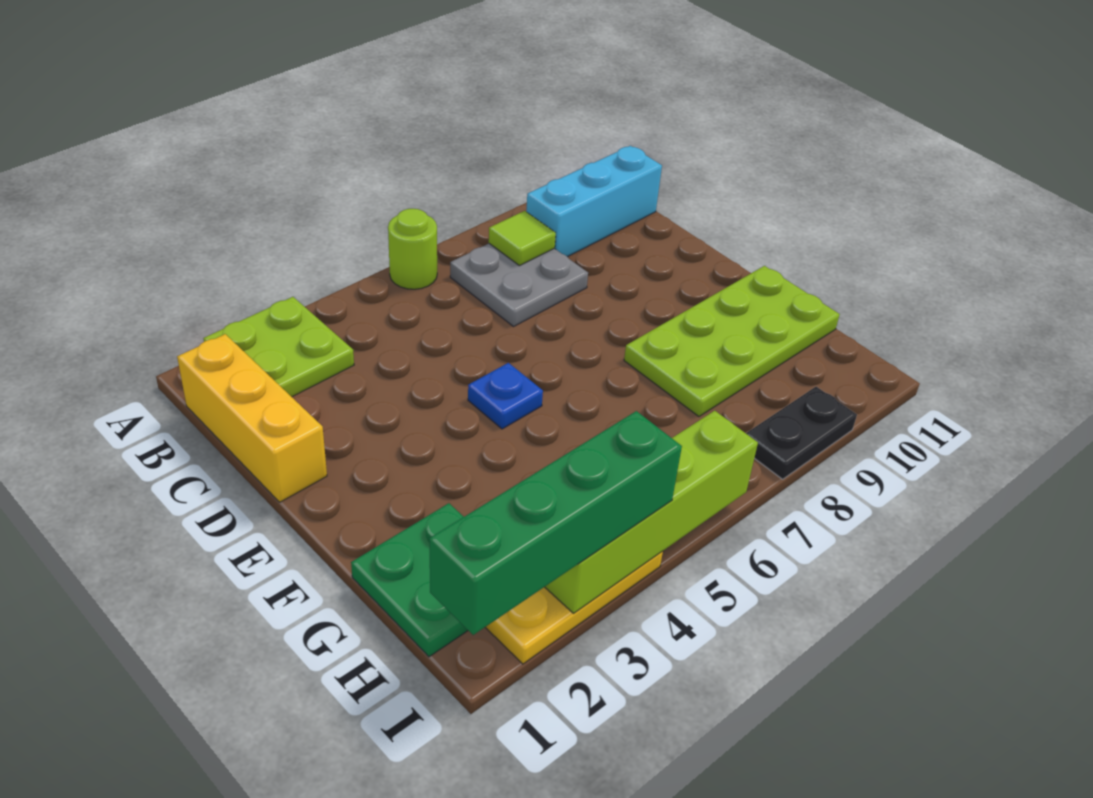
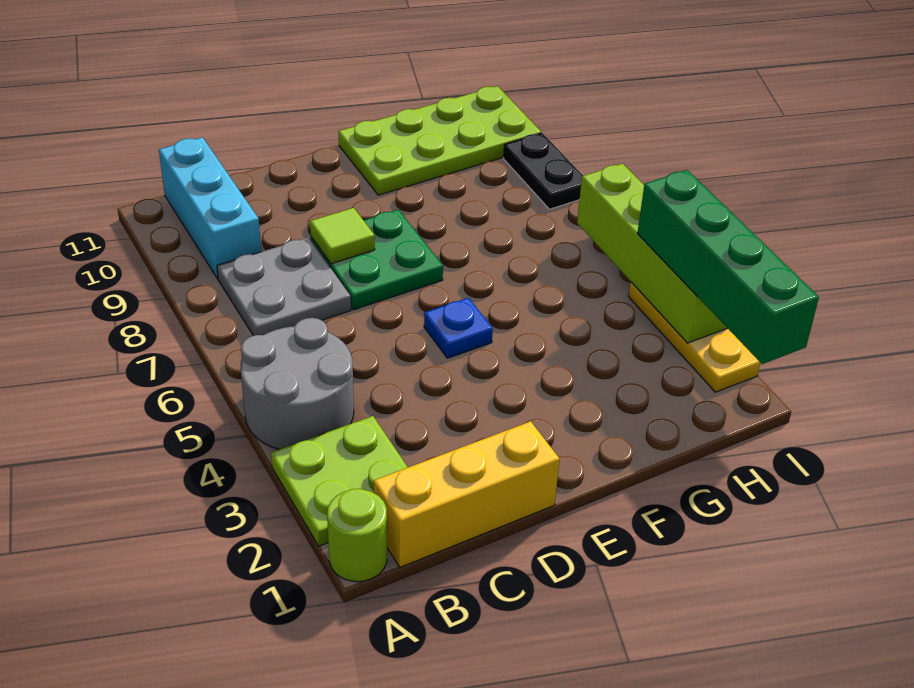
none -> grey 2x2 round brick [241,318,354,449]
lime 1x1 round brick [388,209,437,289] -> lime 1x1 round brick moved to [327,489,387,582]
lime 1x1 tile [489,211,556,266] -> lime 1x1 tile moved to [310,208,375,264]
lime 2x4 plate [624,266,840,416] -> lime 2x4 plate turned to [338,86,541,195]
green 2x2 plate [351,503,468,657] -> green 2x2 plate moved to [311,210,443,310]

